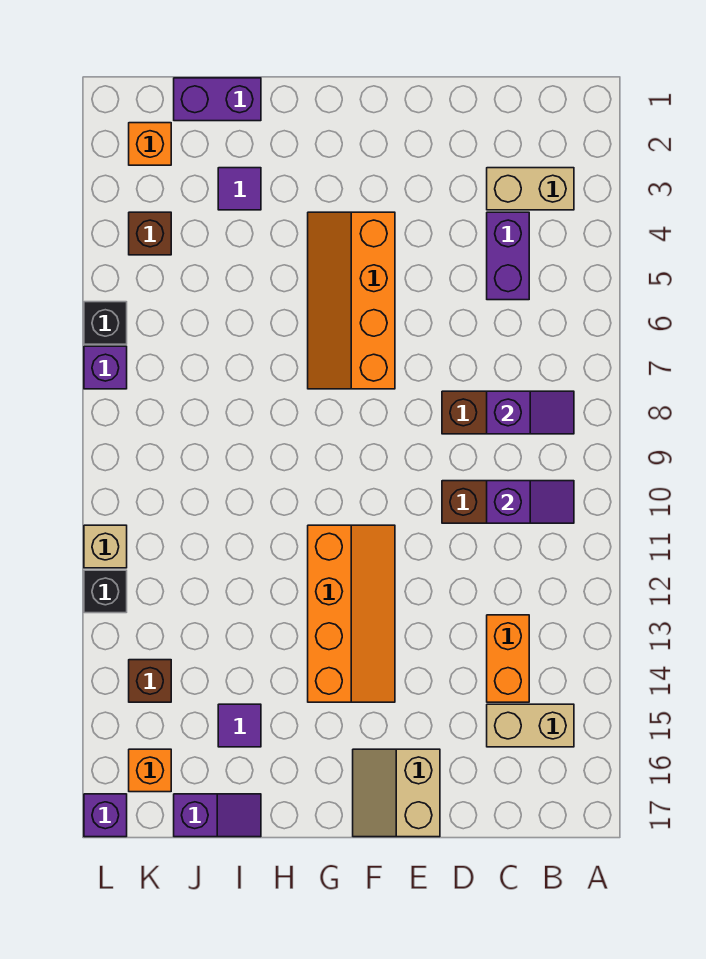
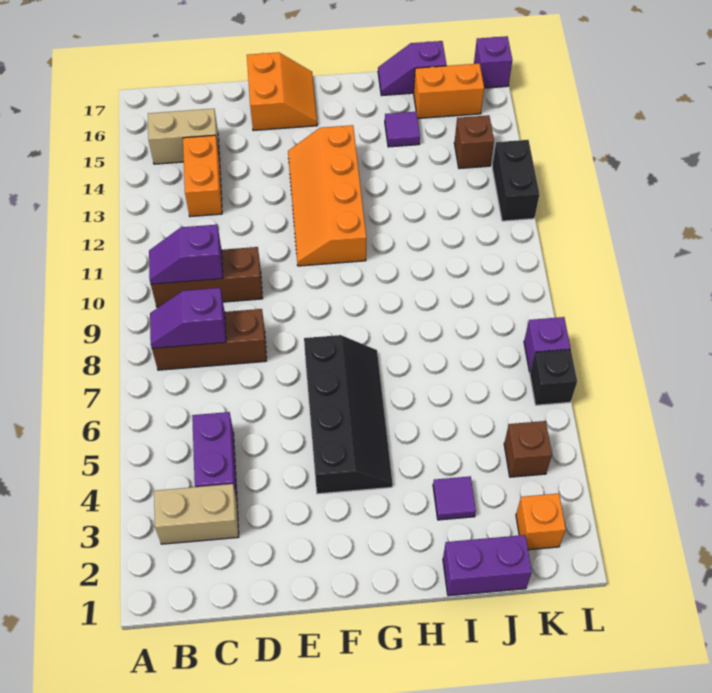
tan 2x2 slope [353,749,440,837] -> orange 2x2 slope [247,52,317,131]
orange 2x4 slope [308,212,395,389] -> black 2x4 slope [304,335,393,494]
orange 1x1 brick [129,749,171,792] -> orange 1x2 brick [414,64,484,119]
tan 1x1 brick [84,525,127,568] -> none
black 1x1 brick [84,570,127,613] -> black 1x2 brick [492,140,539,221]

